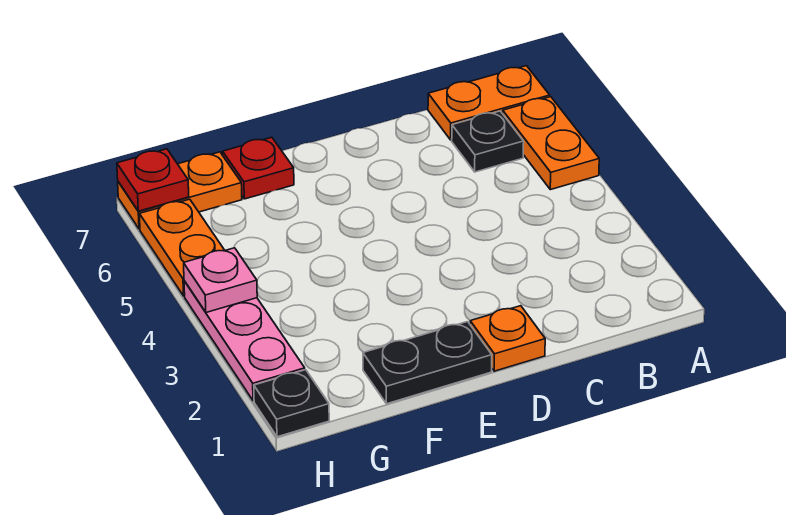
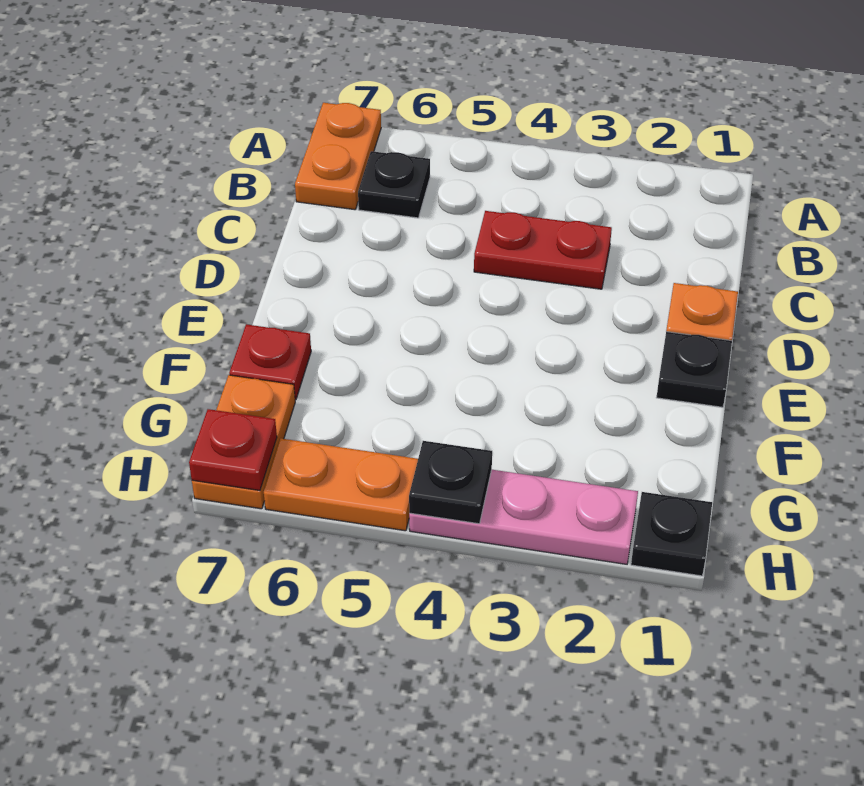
orange 1x2 plate [503,97,599,190] -> none
none -> red 1x2 plate [474,211,612,289]
black 1x2 plate [363,322,492,404] -> black 1x1 plate [656,332,732,407]
pink 1x1 plate [184,248,257,312] -> black 1x1 plate [409,441,492,524]

